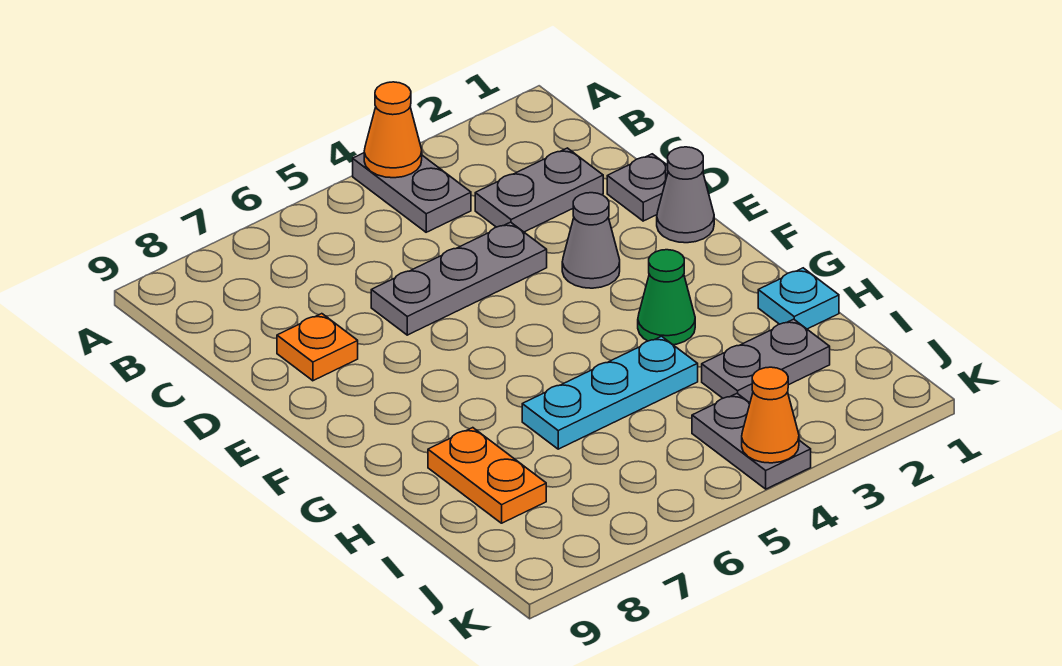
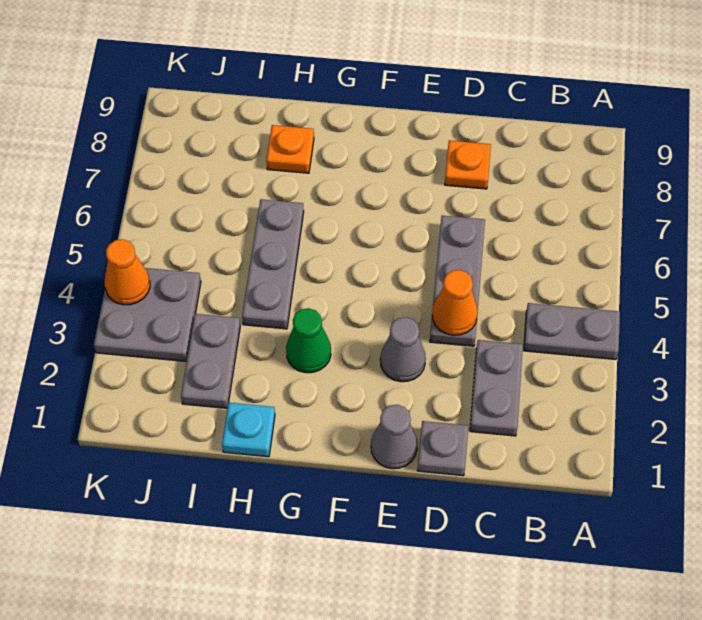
orange 1x1 cone [364,82,422,178] -> orange 1x1 cone moved to [432,270,478,335]
cyan 1x3 plate [522,336,698,449] -> grey 1x3 plate [242,199,304,329]
orange 1x2 plate [428,428,546,523] -> orange 1x1 plate [266,125,314,173]
grey 1x2 plate [692,394,811,489] -> grey 2x2 plate [94,268,201,361]

